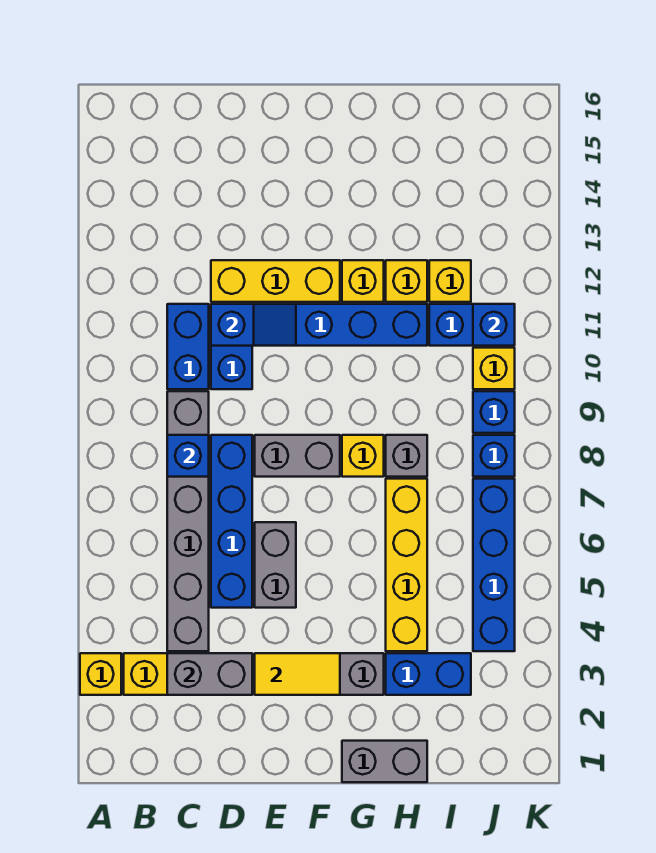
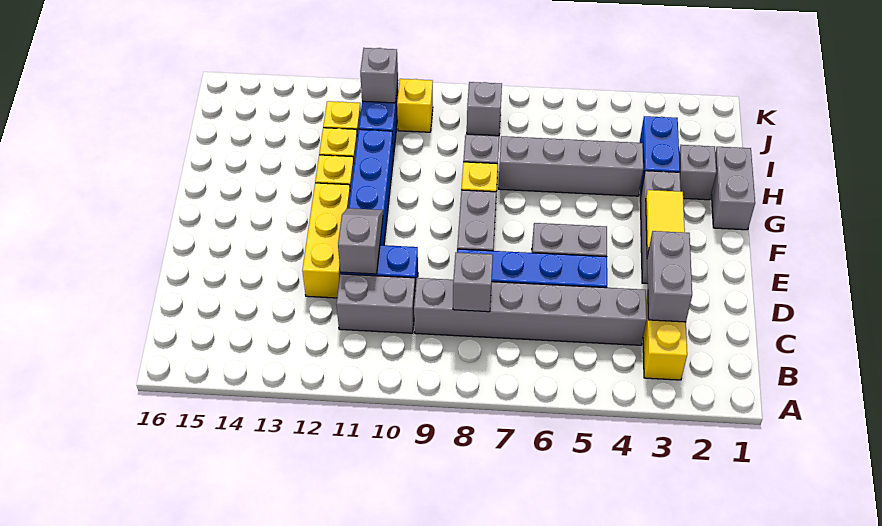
yellow 1x1 brick [80,653,121,695] -> none
blue 1x1 brick [167,435,209,477] -> grey 1x1 brick [453,252,493,312]
blue 1x2 brick [167,304,209,389] -> grey 1x2 brick [336,274,415,333]
blue 1x2 slope [211,304,296,346] -> grey 1x2 slope [338,208,383,274]
none -> grey 1x1 brick [679,145,716,200]
yellow 1x4 brick [386,479,427,651] -> grey 1x4 brick [498,136,643,196]
blue 1x4 brick [473,479,515,651] -> none
blue 1x1 brick [473,435,515,477] -> grey 1x1 brick [467,82,502,136]
blue 1x1 brick [473,391,515,433] -> none
blue 1x1 brick [473,304,515,346] -> grey 1x1 brick [360,48,398,103]

